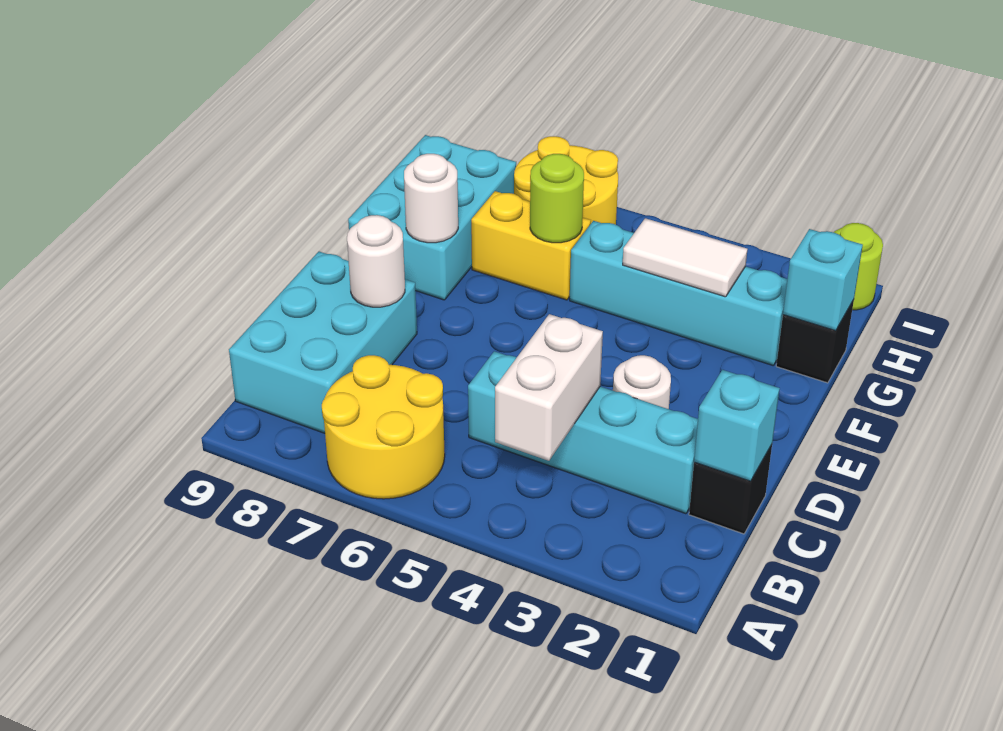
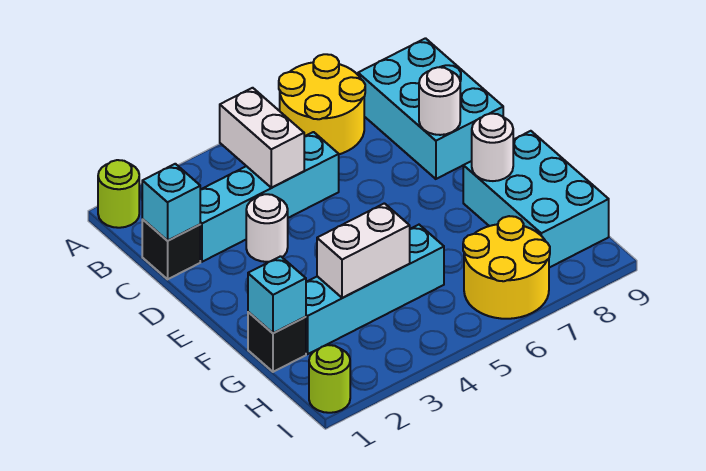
white 1x2 tile [623,218,748,297] -> white 1x2 brick [317,203,410,298]
yellow 1x2 brick [471,191,591,300] -> none
lime 1x1 round brick [530,154,584,243] -> lime 1x1 round brick moved to [98,160,139,228]

